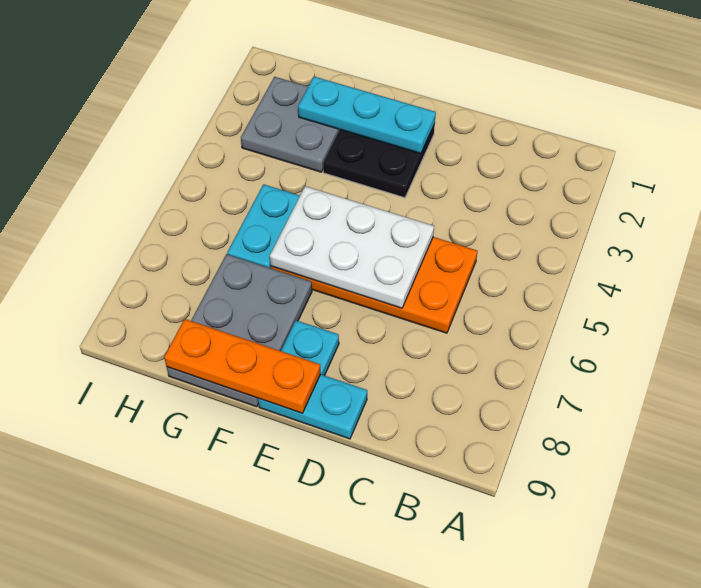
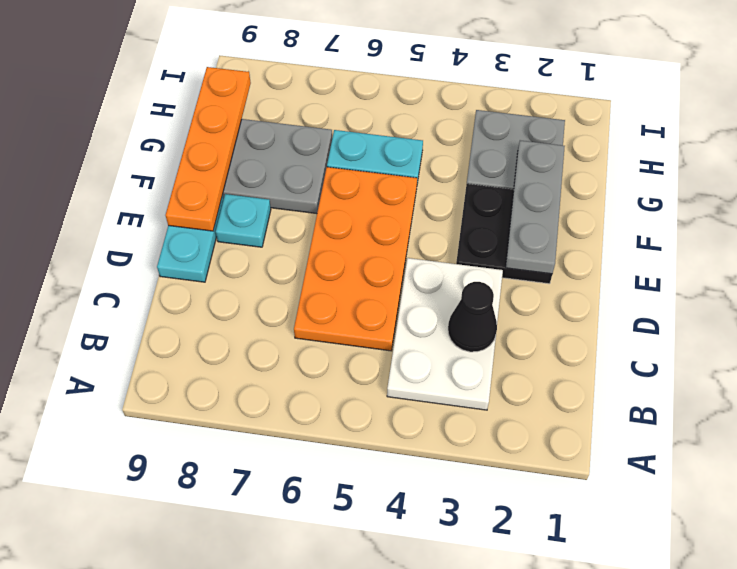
none -> black 1x1 cone [448,282,497,352]
white 2x3 plate [270,186,434,308] -> white 2x3 plate moved to [387,258,503,410]
cyan 1x3 plate [298,77,436,154] -> grey 1x3 plate [506,140,565,274]
orange 1x3 plate [164,319,321,413] -> orange 1x4 plate [166,67,251,231]

